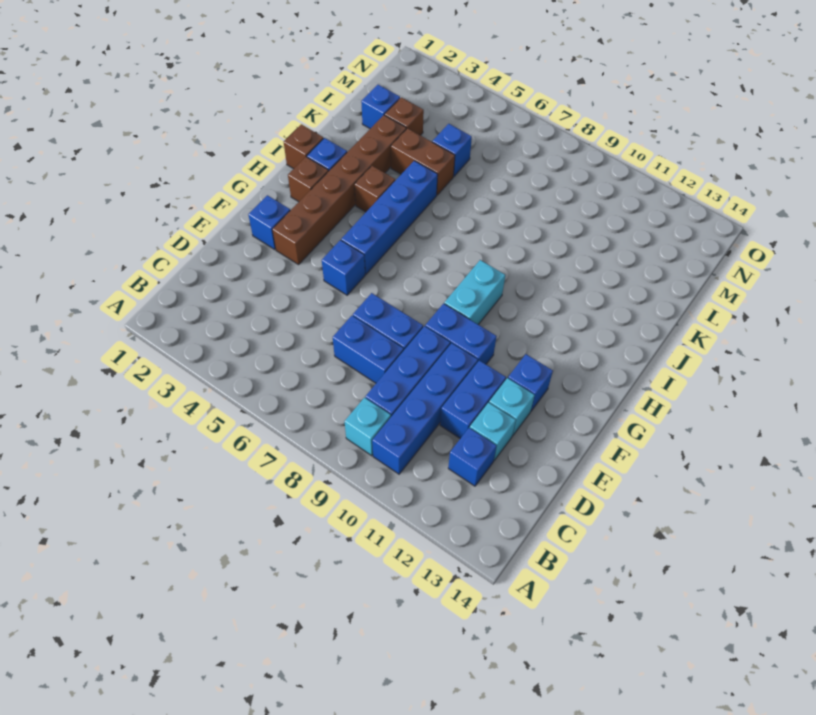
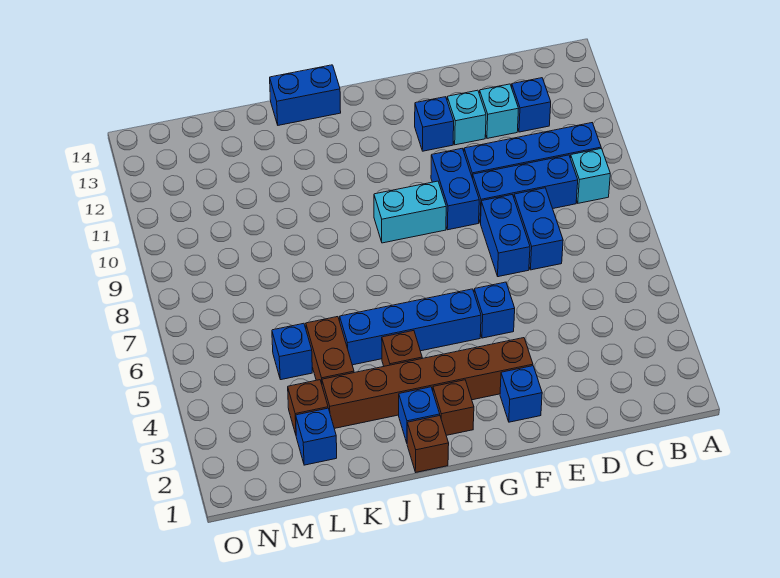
blue 1x2 brick [440,360,506,438] -> blue 1x2 brick moved to [270,65,341,125]

